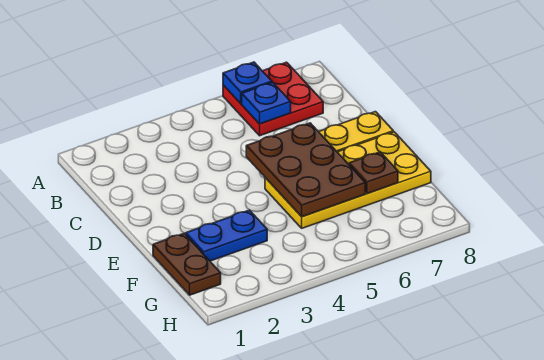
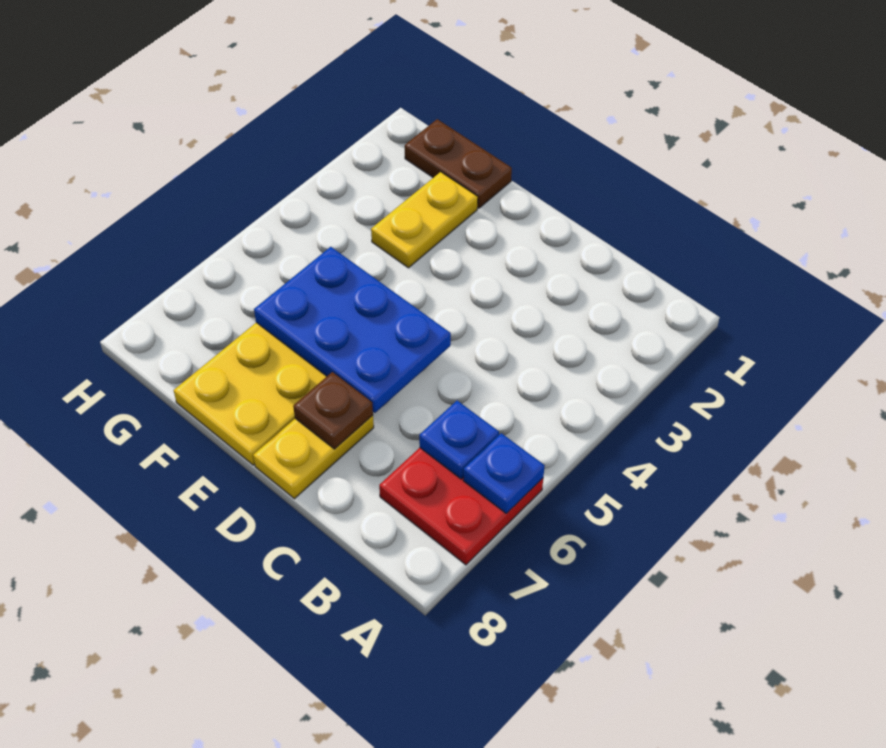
brown 2x3 plate [246,123,365,217] -> blue 2x3 plate [254,247,451,413]
blue 1x2 plate [186,210,267,261] -> yellow 1x2 plate [371,172,478,268]
brown 1x1 plate [349,152,398,194] -> brown 1x1 plate moved to [293,372,373,449]

